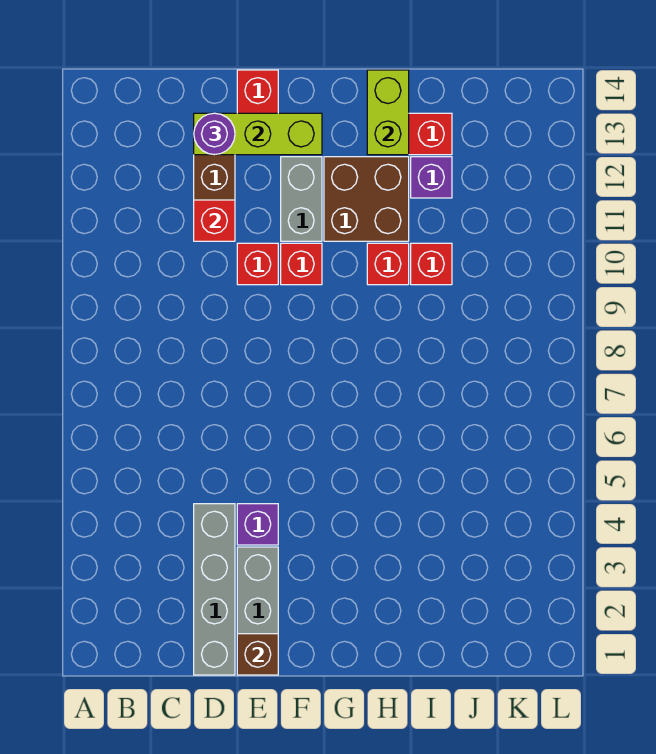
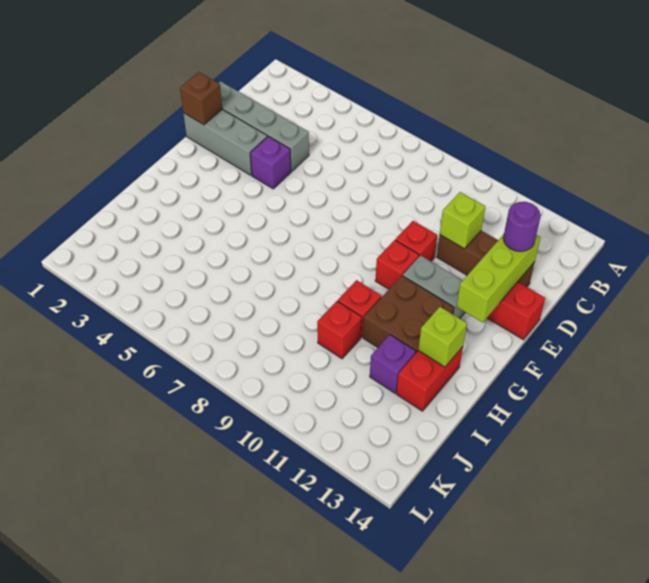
red 1x1 brick [194,200,235,241] -> lime 1x1 brick [440,192,485,249]
lime 1x2 brick [367,70,409,155] -> lime 1x1 brick [418,307,467,367]

